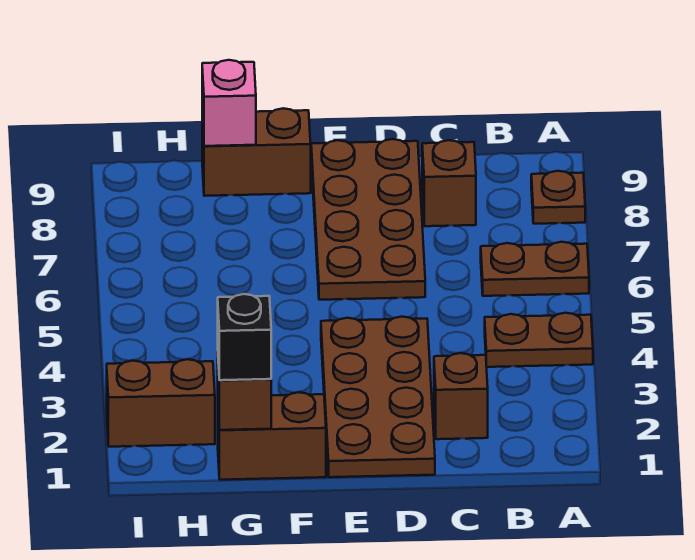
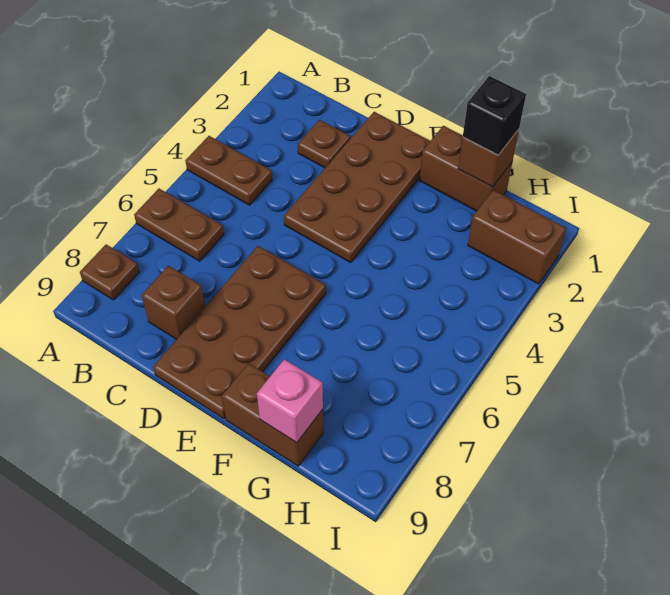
brown 1x1 brick [434,353,488,439] -> brown 1x1 plate [298,120,351,168]

